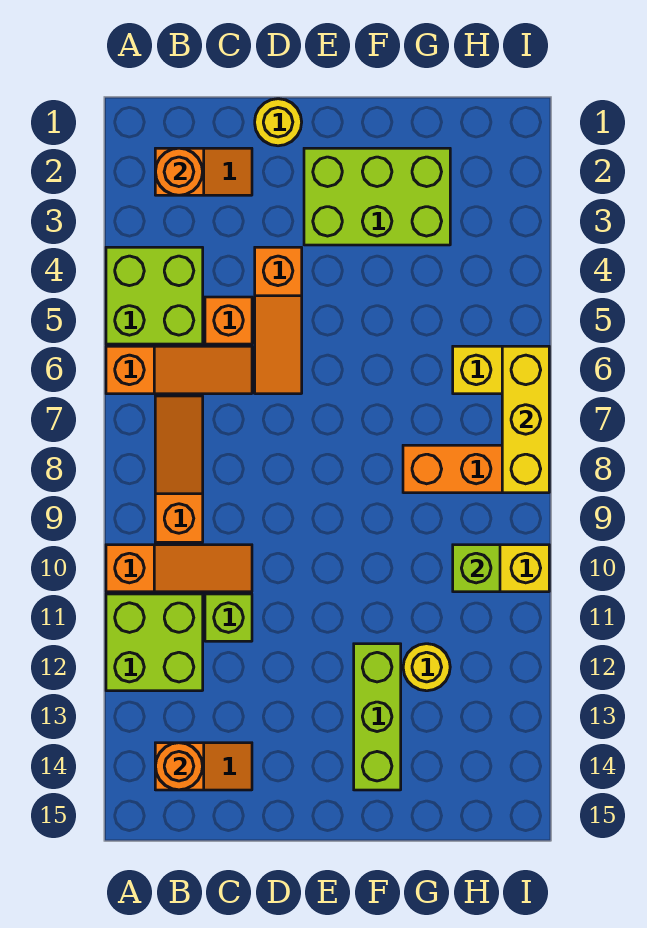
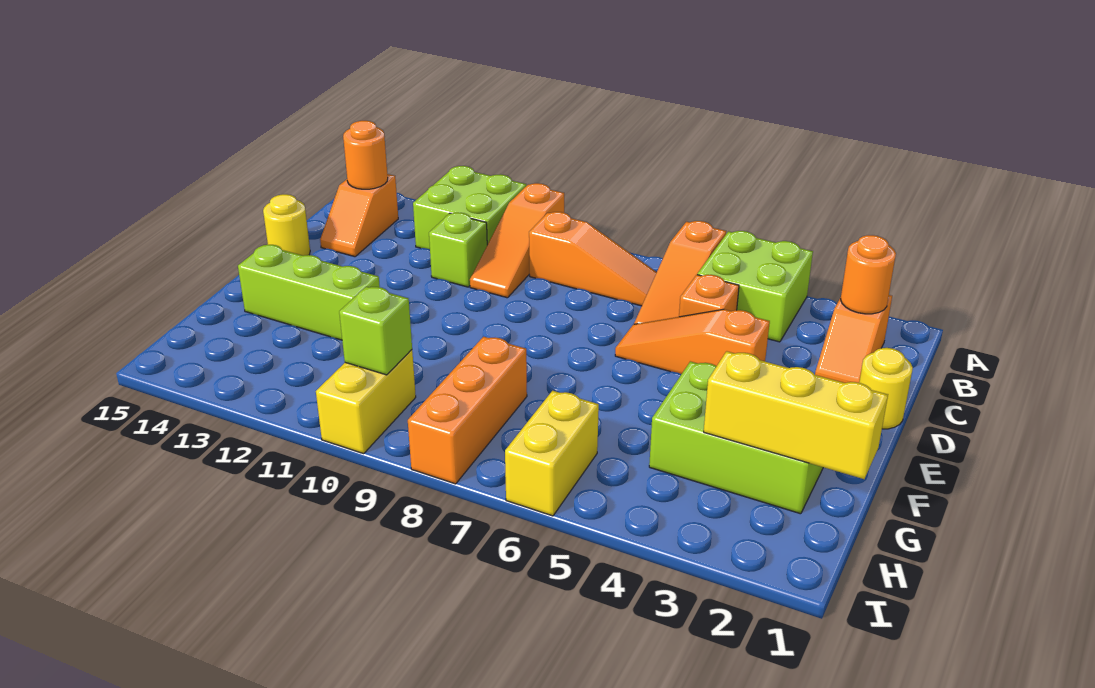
lime 2x3 brick [304,148,450,245] -> lime 2x3 brick turned to [649,361,823,514]
yellow 1x1 round brick [403,644,450,691] -> yellow 1x1 round brick moved to [263,194,310,256]
yellow 1x3 brick [502,346,549,493] -> yellow 1x3 brick moved to [704,351,888,479]

